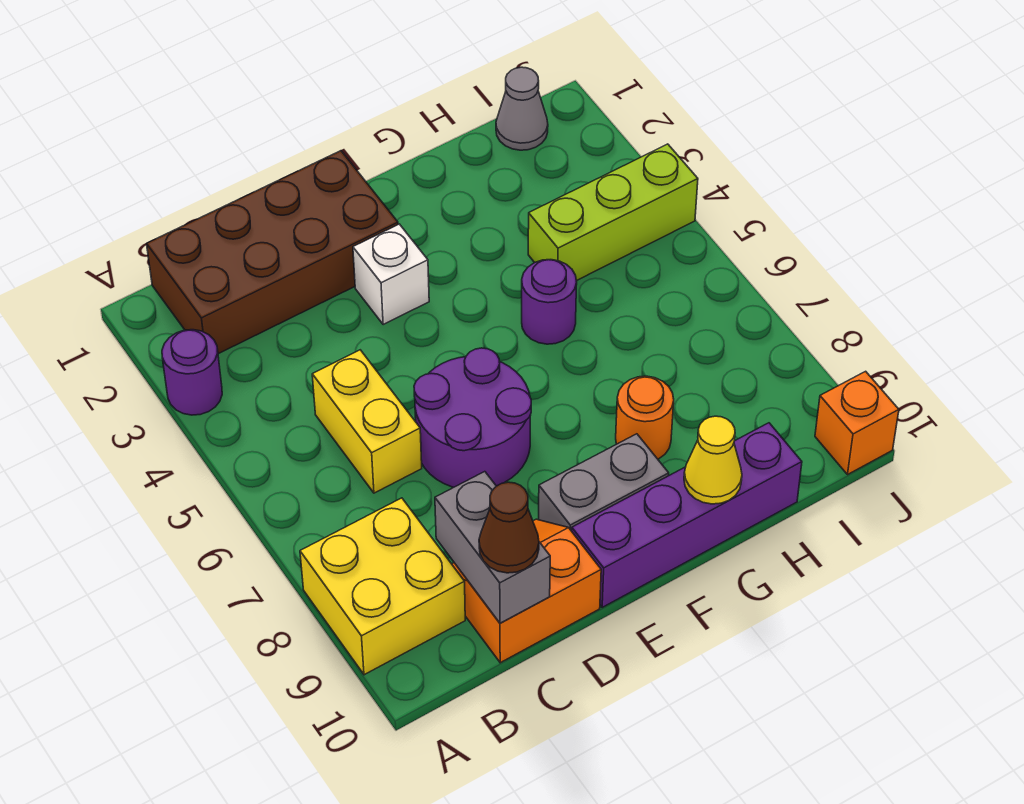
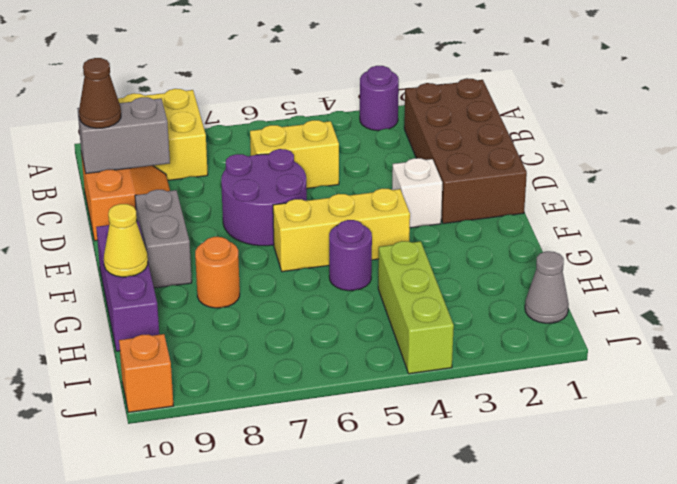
purple 1x4 brick [572,423,802,607] -> purple 1x3 brick [96,221,159,351]
none -> yellow 1x3 brick [273,188,410,272]

